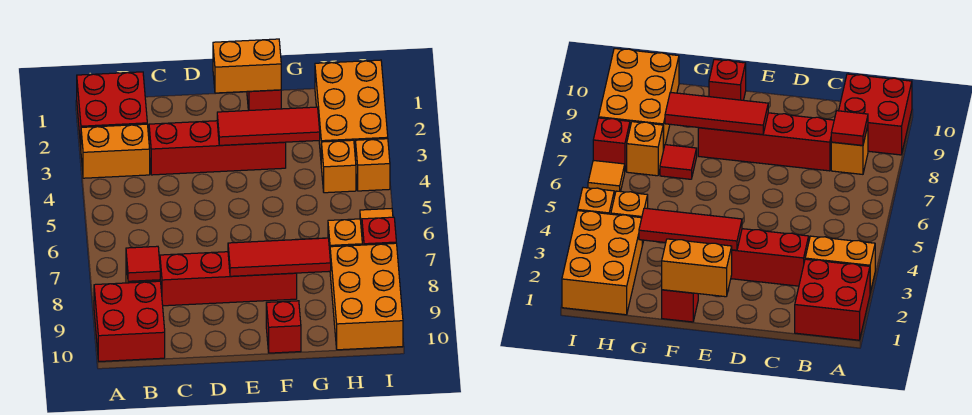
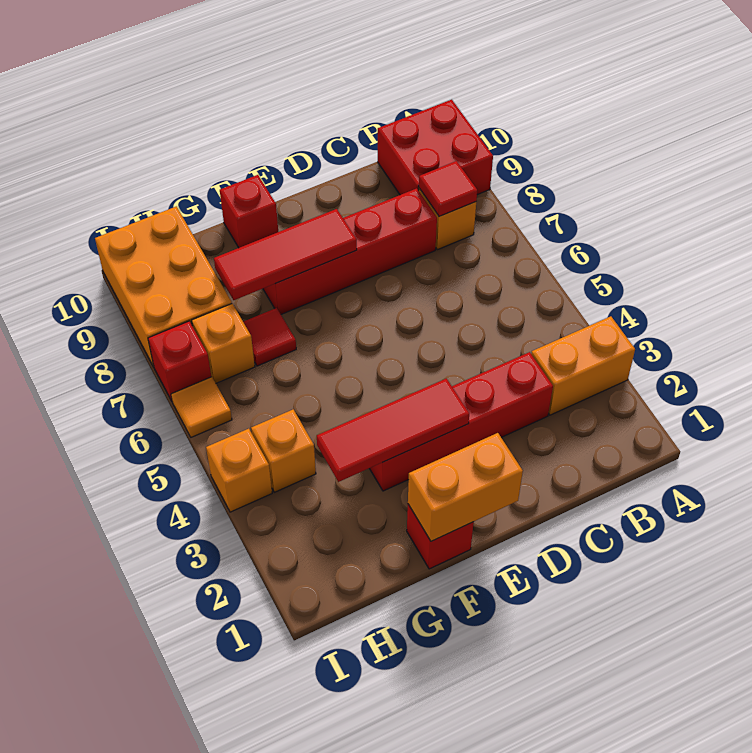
red 2x2 brick [77,72,147,146] -> none
orange 2x3 brick [315,60,388,156] -> none

